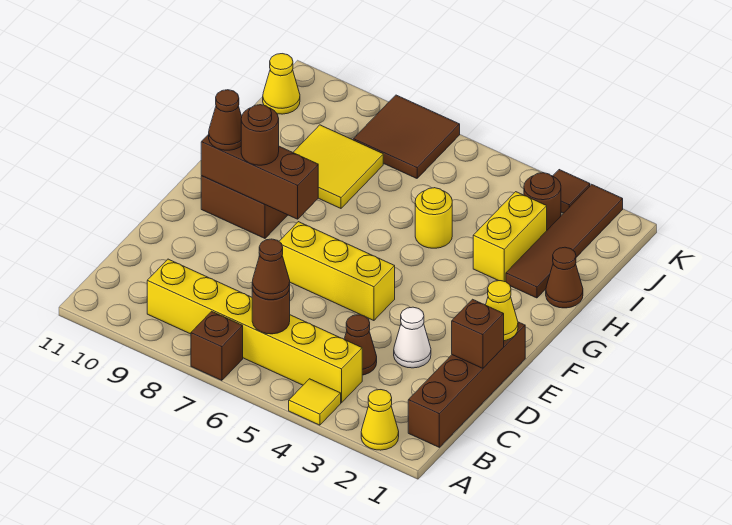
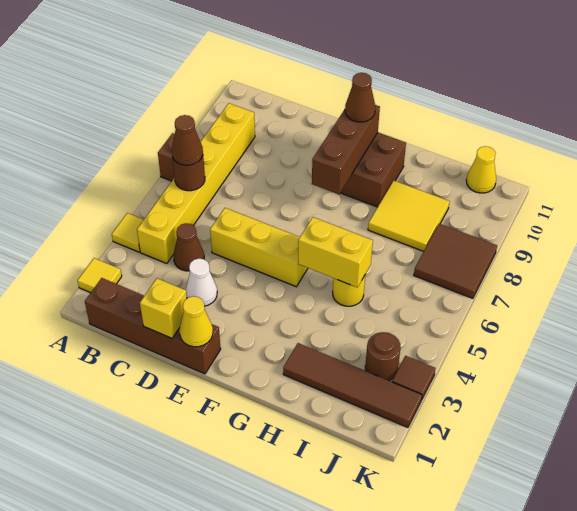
yellow 1x1 cone [361,390,399,450] -> yellow 1x1 tile [78,258,122,293]
brown 1x1 brick [452,299,504,368] -> yellow 1x1 brick [140,278,187,338]
yellow 1x3 brick [279,222,395,321] -> yellow 1x3 brick turned to [210,208,308,287]
brown 1x1 round brick [241,105,279,165] -> none
brown 1x1 cone [546,247,583,308] -> none
yellow 1x2 brick [473,192,547,282] -> yellow 1x2 brick moved to [298,217,373,287]

